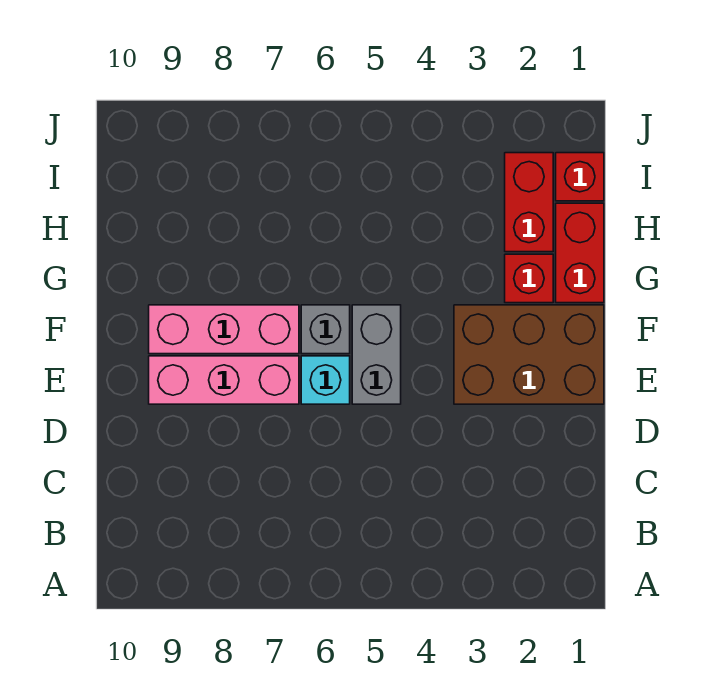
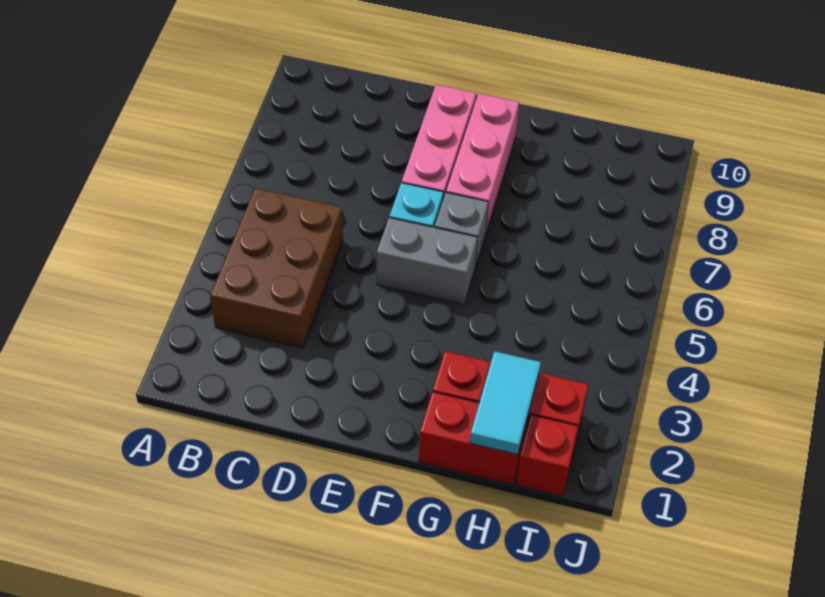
brown 2x3 brick [454,305,604,404] -> brown 2x3 brick moved to [210,188,343,348]
none -> cyan 1x2 tile [470,351,541,455]

